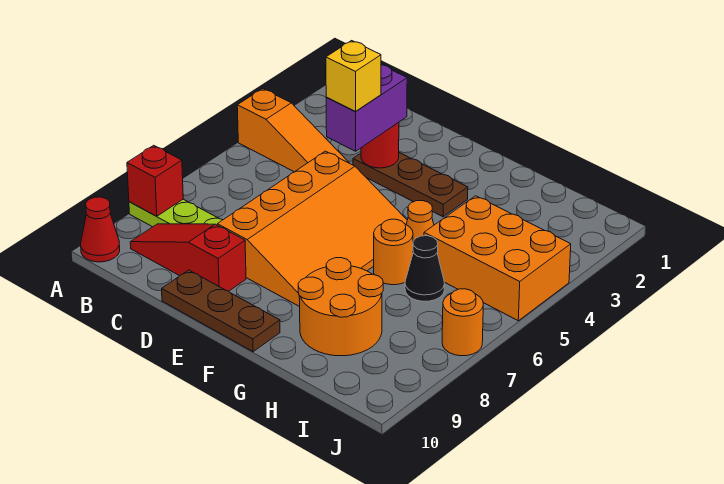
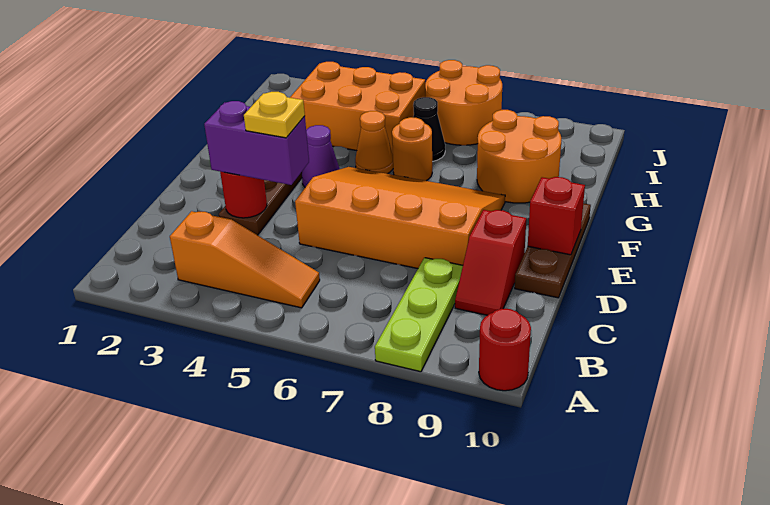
orange 1x3 slope [237,89,349,172] -> orange 1x3 slope turned to [170,211,320,308]
red 1x1 brick [127,145,183,216] -> red 1x1 brick moved to [528,177,585,255]
red 1x1 cone [81,197,120,262] -> red 1x1 round brick [479,309,531,391]
red 1x3 slope [130,224,246,291] -> red 1x2 slope [455,210,526,315]
yellow 1x1 brick [326,41,381,111] -> yellow 1x1 plate [244,92,305,138]
none -> purple 1x1 cone [302,125,340,187]
orange 2x3 brick [424,196,571,321] -> orange 2x3 brick turned to [290,62,425,153]
orange 1x1 round brick [442,289,483,356] -> orange 2x2 round brick [425,60,502,145]

